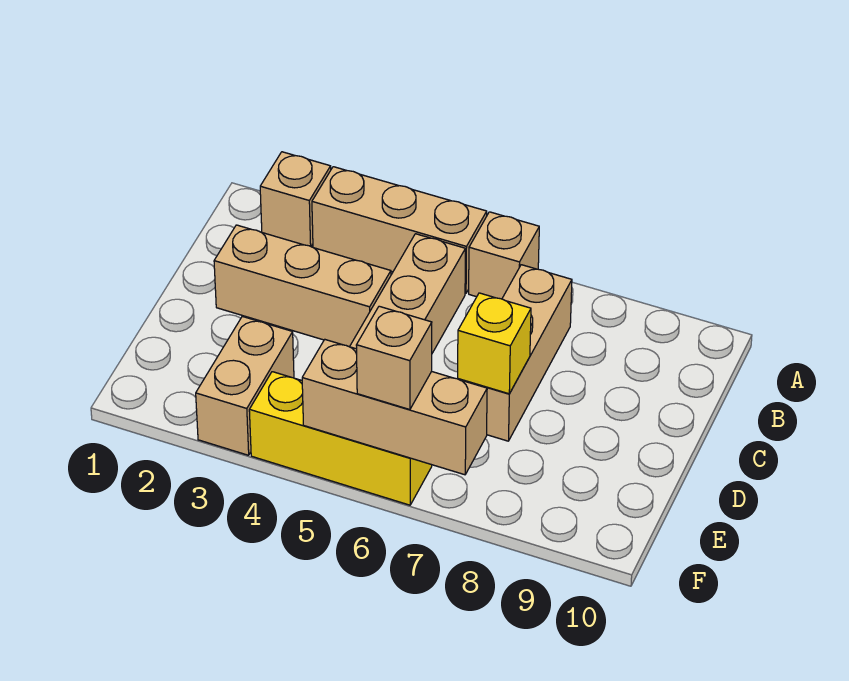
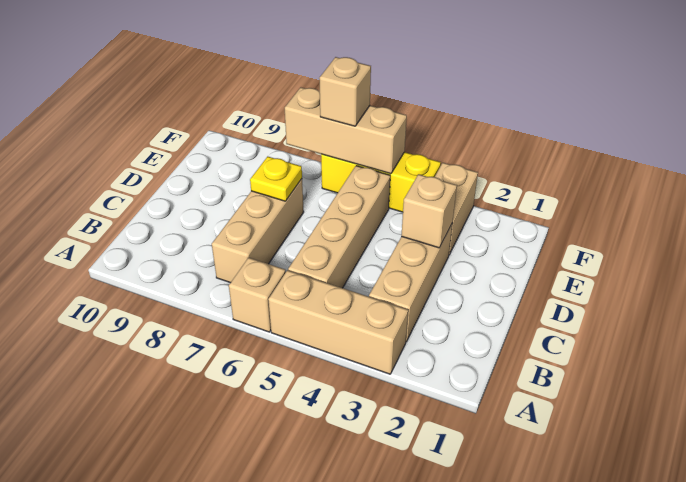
tan 1x1 brick [260,152,331,246] -> tan 1x1 brick moved to [401,174,457,248]
tan 1x3 brick [214,225,391,347] -> tan 1x3 brick turned to [369,223,453,342]
yellow 1x1 brick [458,293,531,394] -> yellow 1x1 plate [250,157,302,201]

